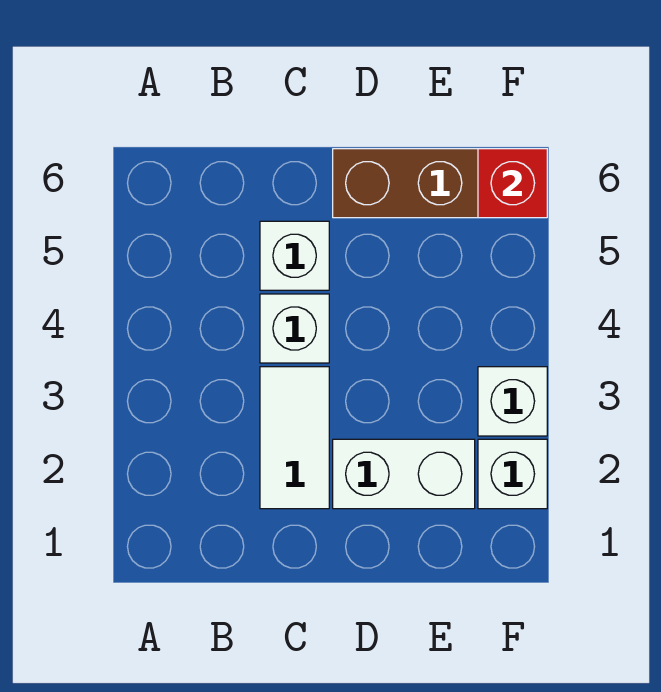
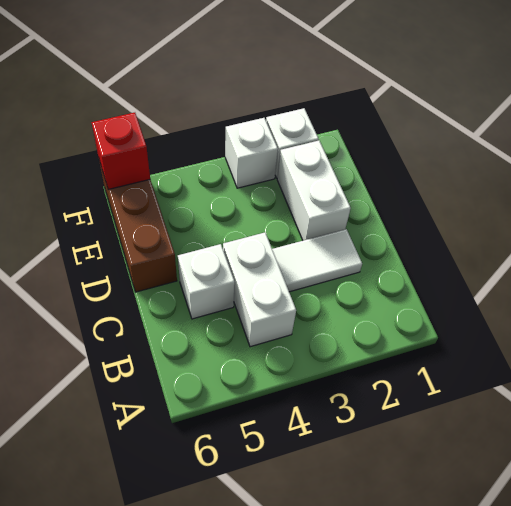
white 1x1 brick [260,294,329,363] -> white 1x2 brick [223,232,296,347]

